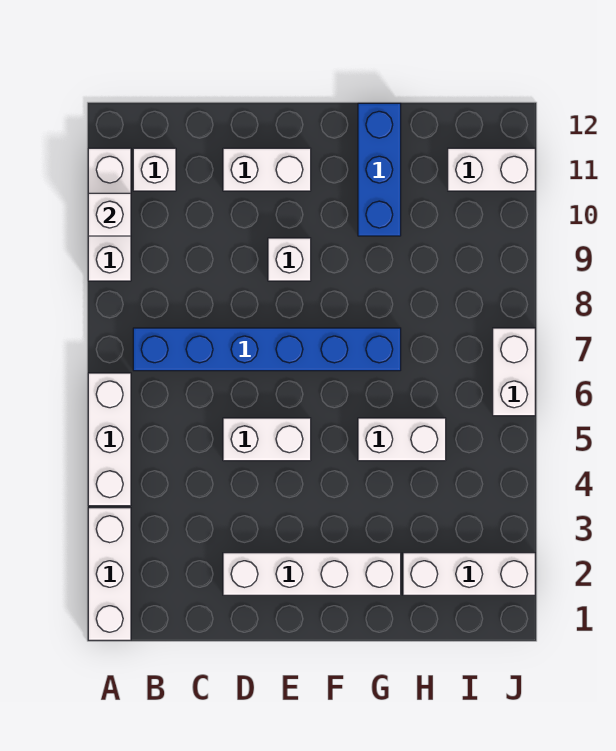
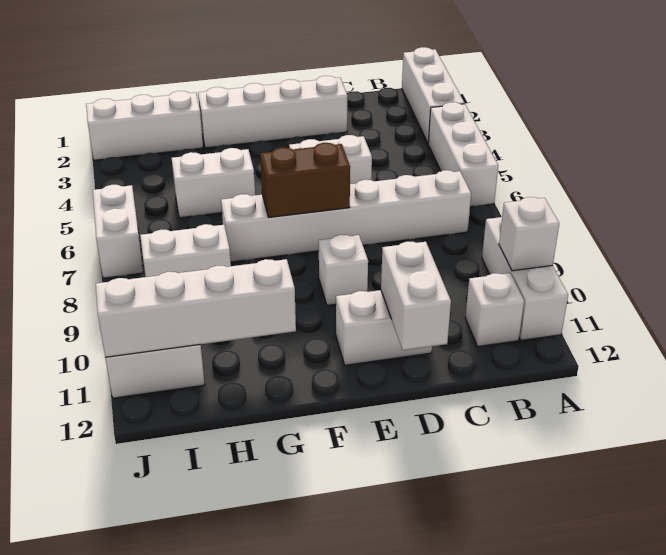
blue 1x6 brick [133,328,401,371] -> white 1x6 brick [221,170,471,262]
none -> white 1x2 brick [381,242,451,350]
none -> brown 1x2 brick [260,143,350,217]
blue 1x3 brick [358,103,401,236] -> none
none -> white 1x4 brick [96,259,296,357]
none -> white 1x2 brick [140,224,231,277]

